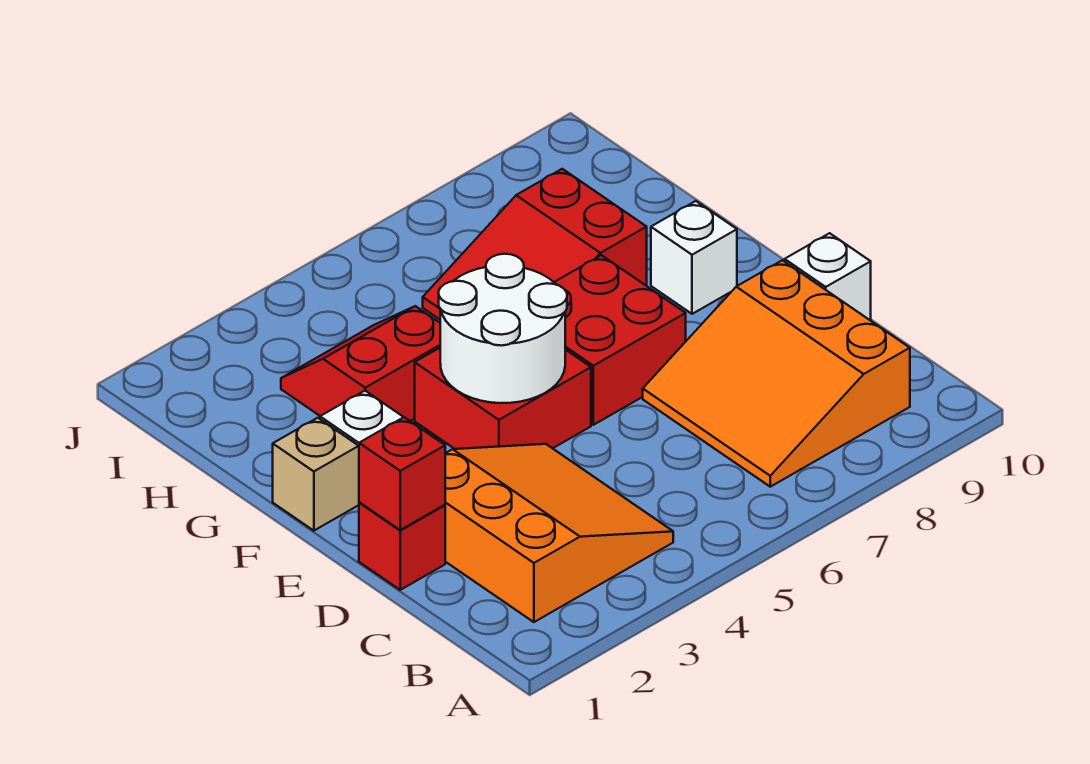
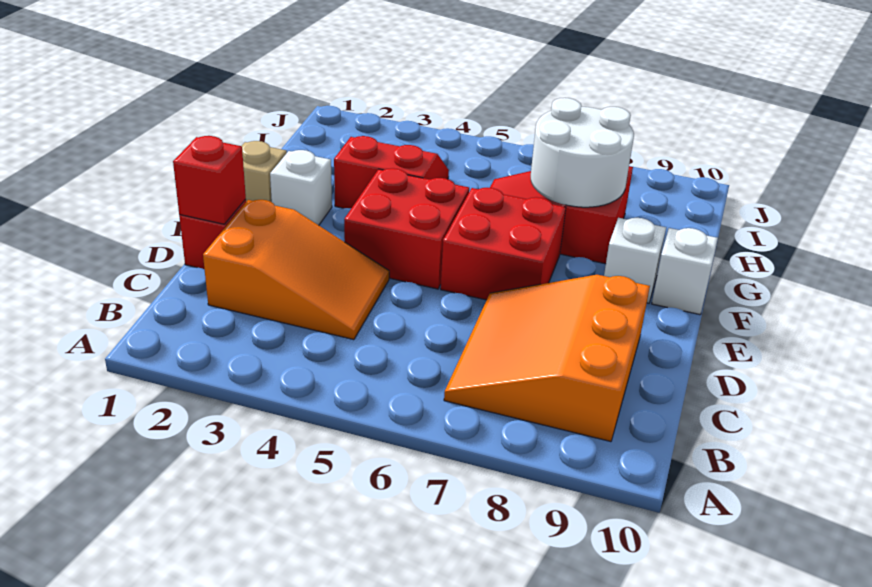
orange 3x3 slope [445,444,673,622] -> orange 2x3 slope [203,200,389,340]
white 1x1 brick [785,233,871,321] -> white 1x1 brick moved to [652,228,718,315]
white 2x2 round brick [439,254,567,403] -> white 2x2 round brick moved to [531,98,634,207]

